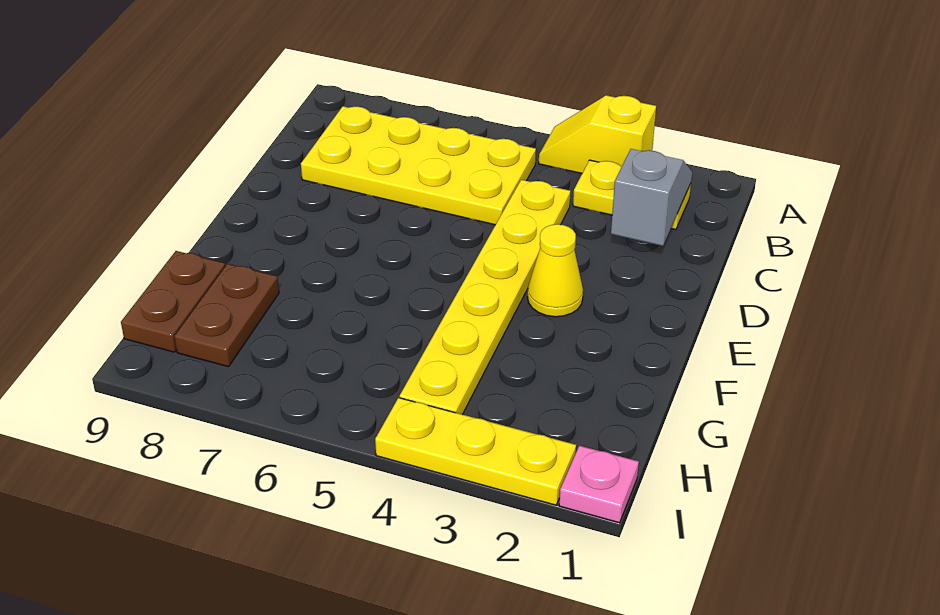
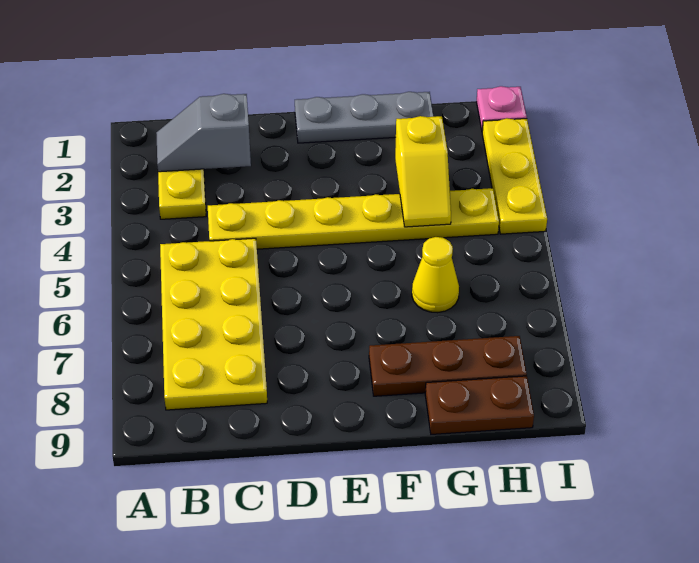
yellow 1x2 slope [539,95,656,173] -> yellow 1x2 slope moved to [395,116,451,227]
none -> grey 1x3 plate [295,92,434,143]
yellow 1x1 cone [528,224,583,317] -> yellow 1x1 cone moved to [412,237,459,313]
brown 1x2 plate [175,264,279,367] -> brown 1x3 plate [369,336,527,396]

